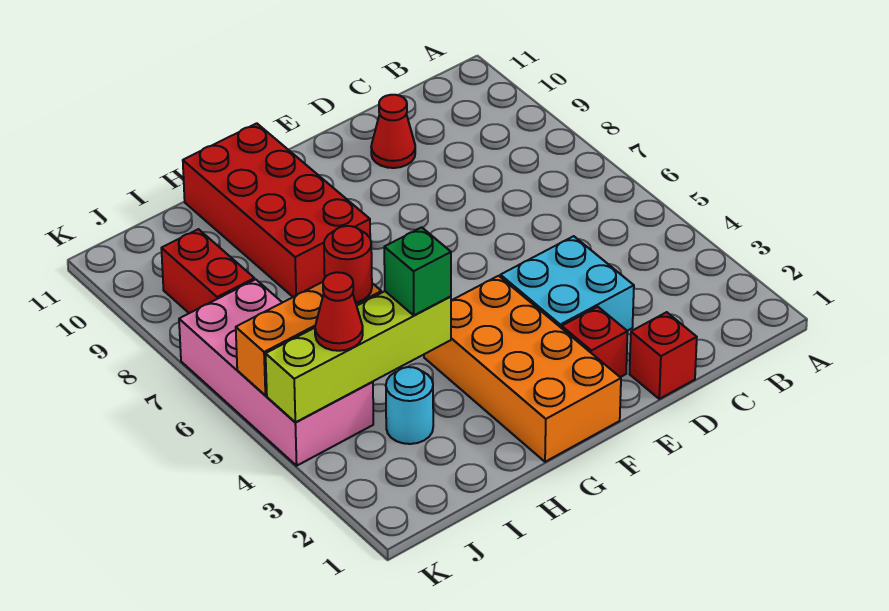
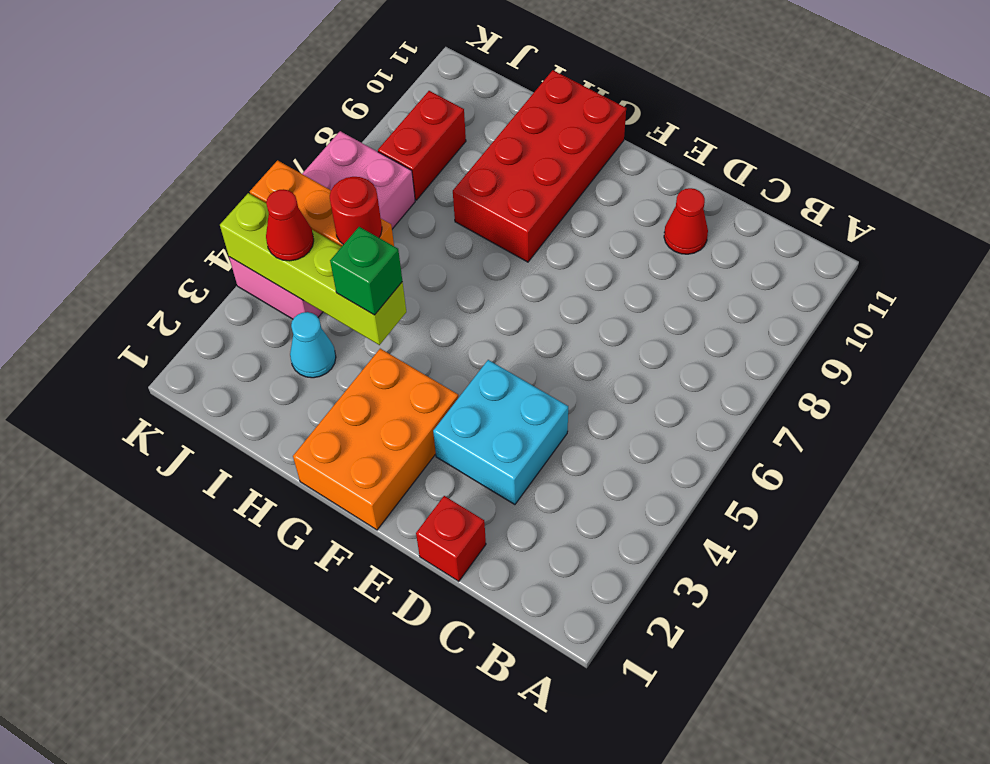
red 1x1 brick [562,307,628,377] -> none
orange 2x4 brick [424,276,621,462] -> orange 2x3 brick [293,349,459,530]
cyan 1x1 round brick [386,367,433,444] -> cyan 1x1 cone [290,312,336,378]

